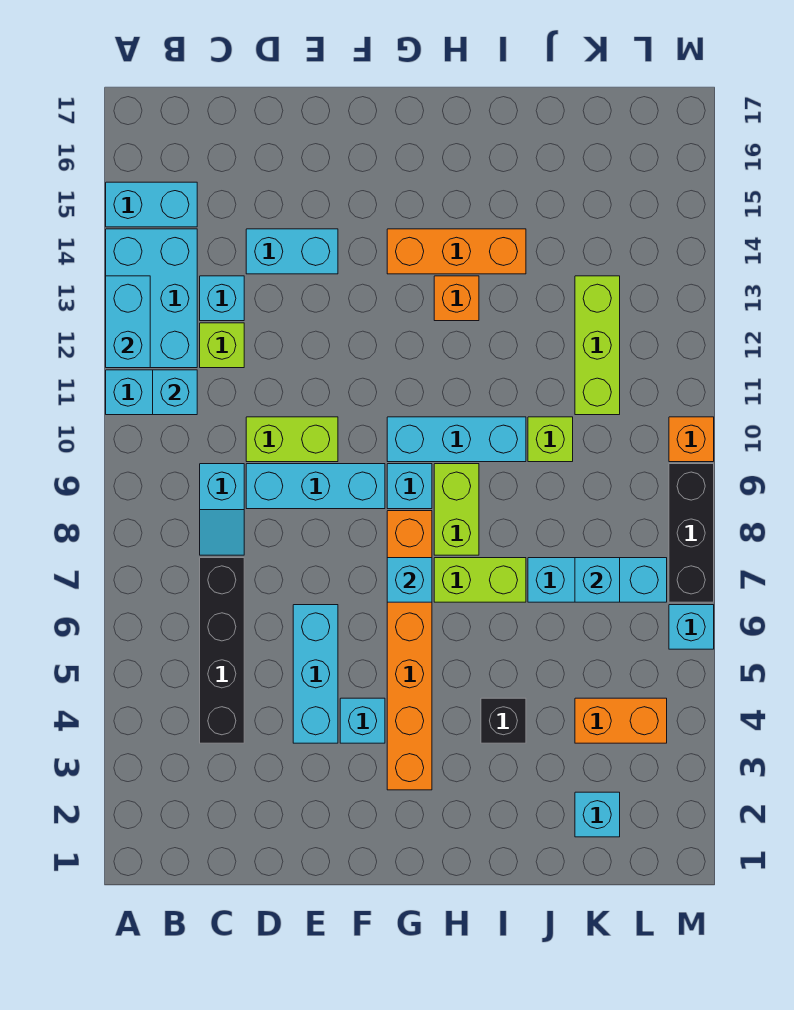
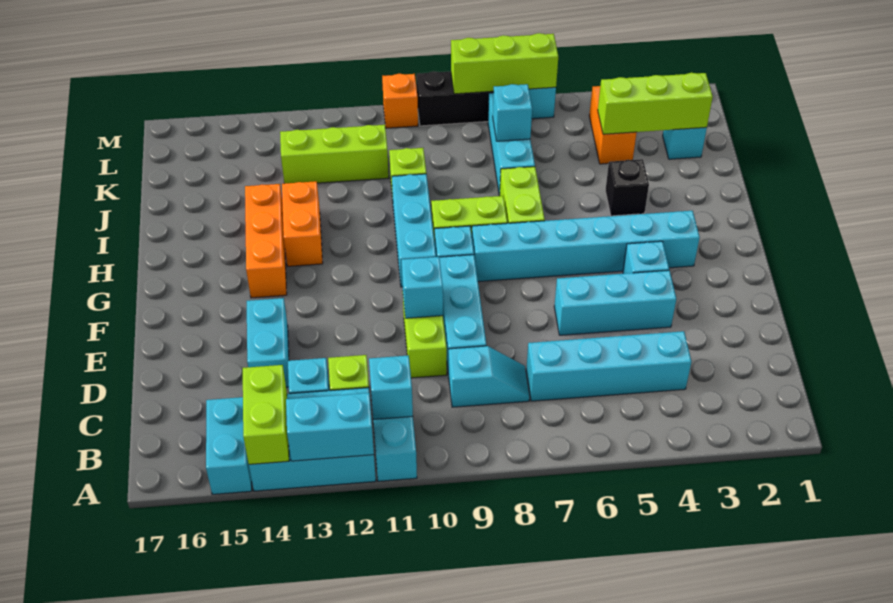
none -> lime 1x2 brick [242,365,289,464]
black 1x4 brick [200,558,244,743] -> cyan 1x4 brick [526,331,691,401]
orange 1x6 brick [387,511,432,790] -> cyan 1x6 brick [472,211,700,282]
cyan 1x1 brick [387,558,432,602] -> cyan 1x1 brick moved to [402,257,443,318]
orange 1x1 brick [434,276,479,321] -> orange 1x2 brick [282,181,323,266]
none -> lime 1x3 brick [598,73,713,134]
none -> lime 1x3 brick [451,33,558,94]

